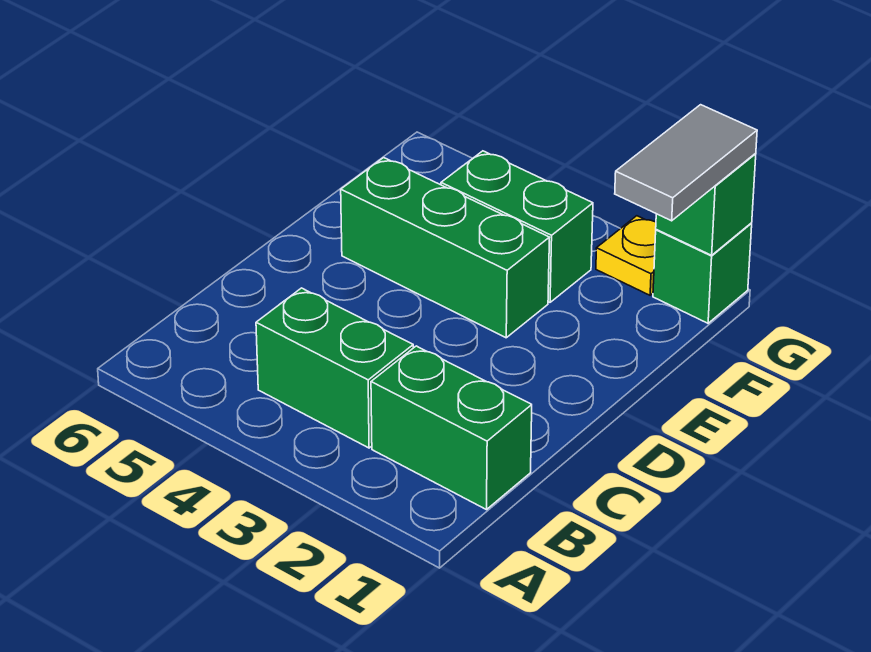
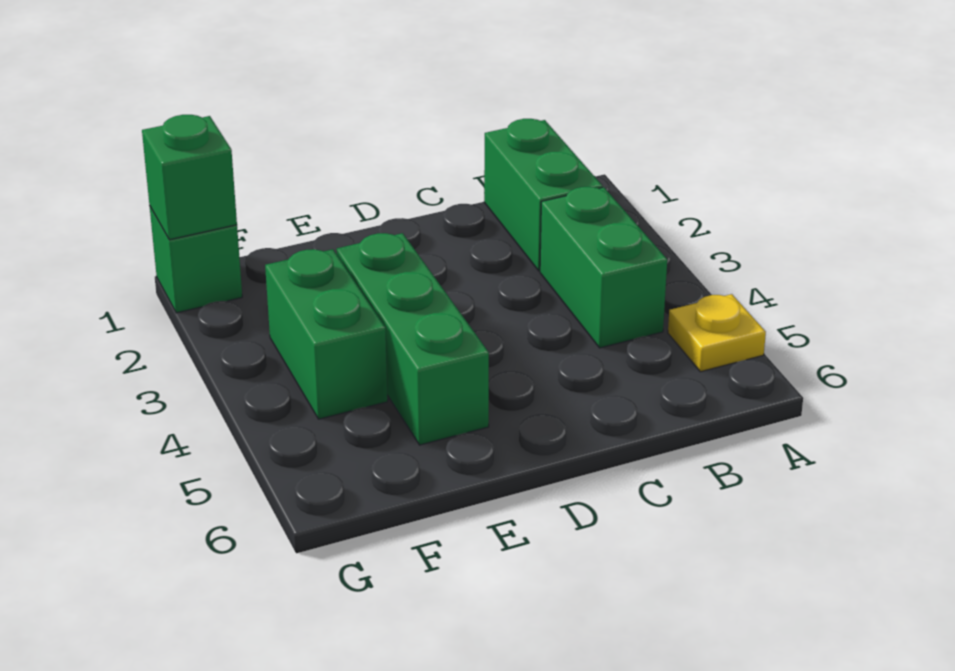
grey 1x2 tile [615,105,757,221] -> none
yellow 1x1 plate [596,216,656,295] -> yellow 1x1 plate moved to [668,294,766,372]

